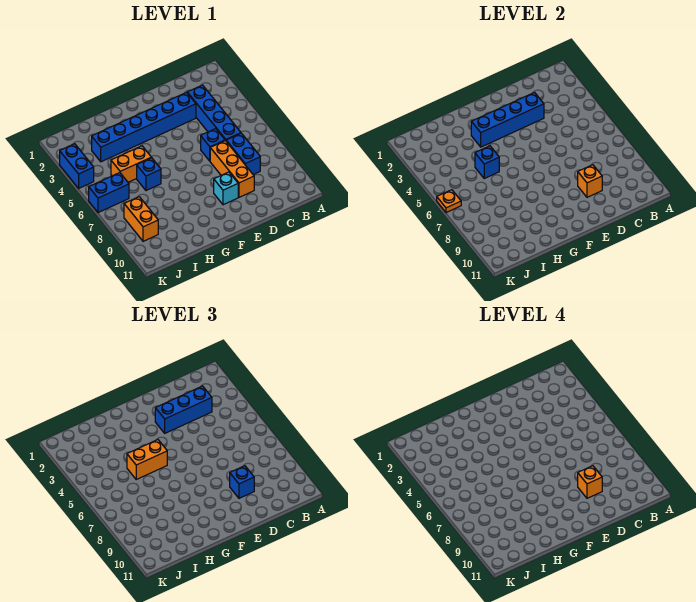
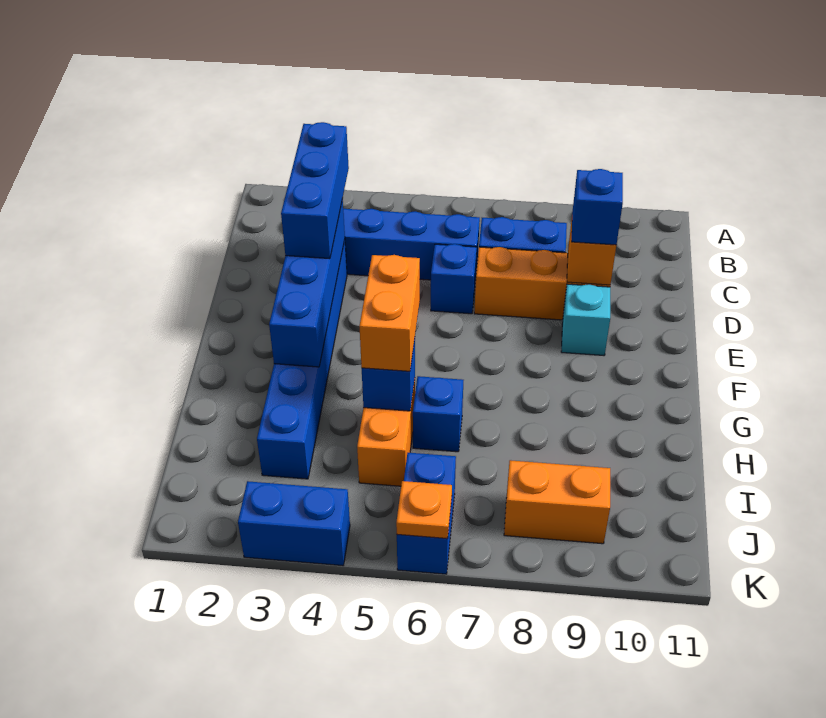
orange 1x1 brick [578,466,602,498] -> none

